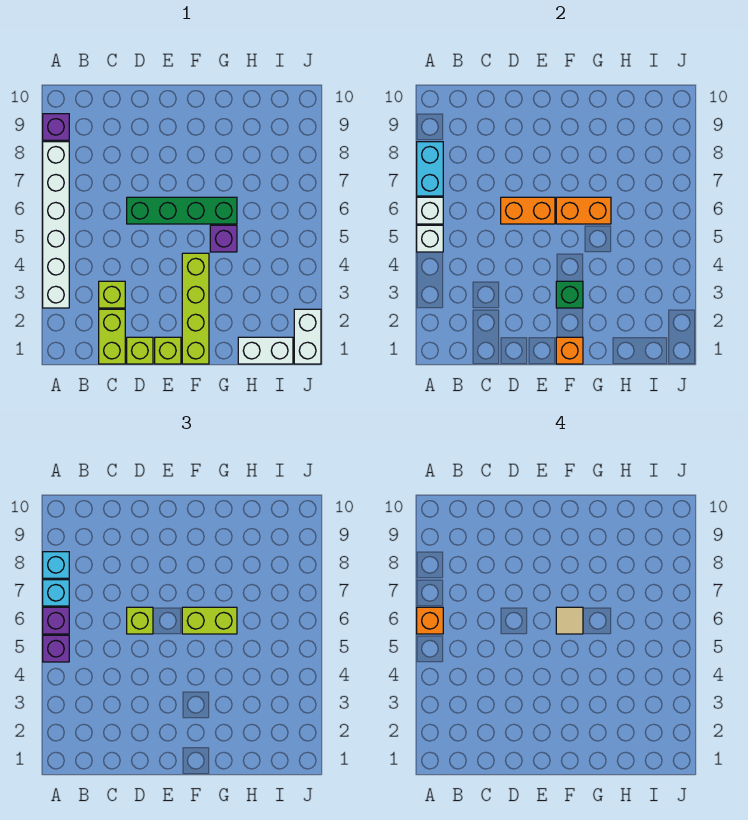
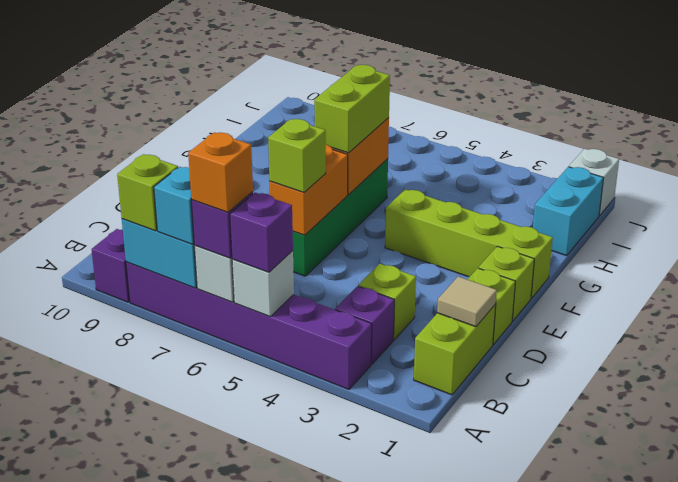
white 1x6 brick [43,142,69,308] -> purple 1x6 brick [126,262,372,389]
cyan 1x1 brick [43,552,69,578] -> lime 1x1 brick [117,154,178,231]
lime 1x2 brick [99,309,125,364] -> lime 1x2 brick turned to [414,305,496,395]
orange 1x1 brick [556,337,583,364] -> none
green 1x1 brick [556,281,583,308] -> none
tan 1x1 tile [556,607,583,634] -> tan 1x1 tile moved to [437,277,497,327]
purple 1x1 brick [210,225,237,252] -> purple 1x1 brick moved to [335,286,394,364]
white 1x2 brick [238,337,293,364] -> cyan 1x2 brick [533,167,603,256]
white 1x2 brick [294,309,321,364] -> white 1x1 brick [569,149,619,216]

